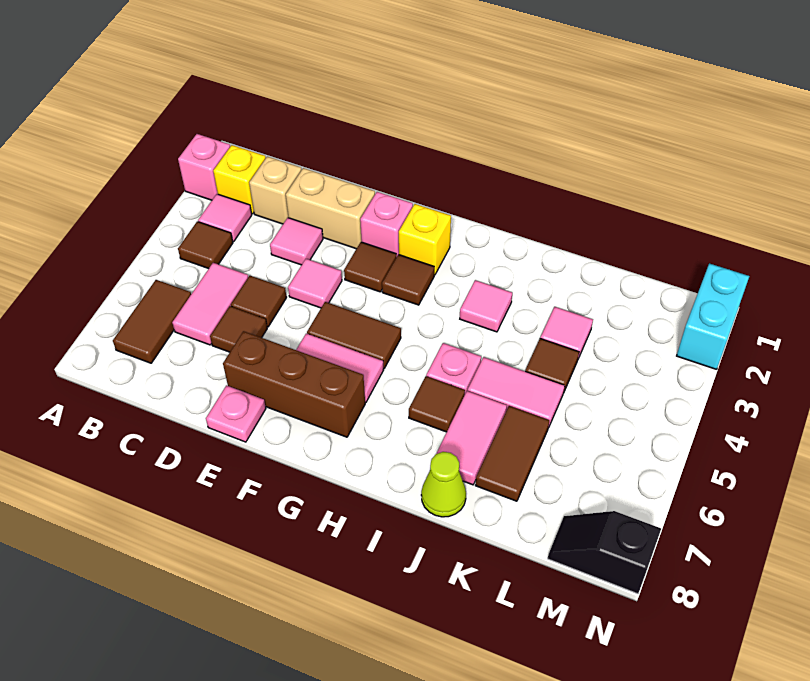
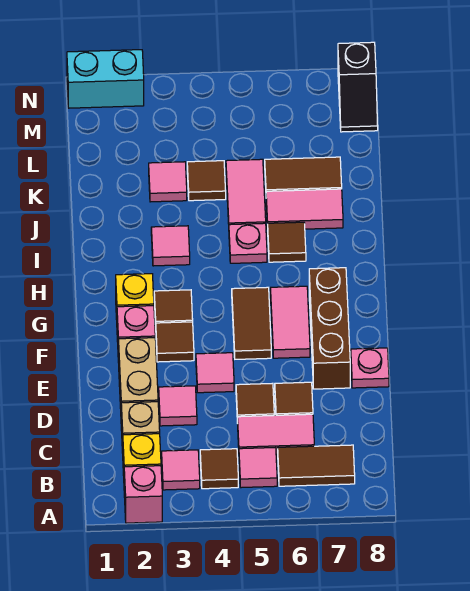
none -> pink 1x1 tile [239,448,277,488]
lime 1x1 cone [421,452,466,517] -> none

